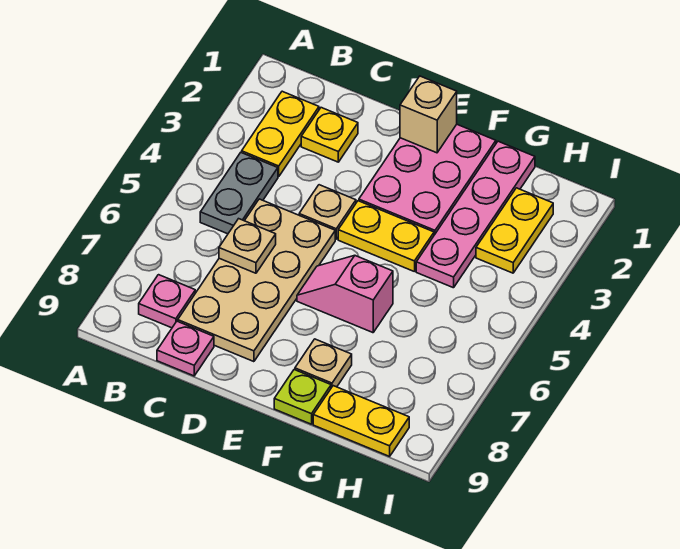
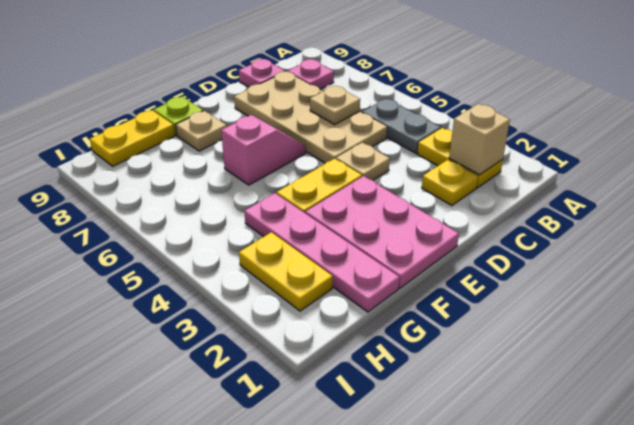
tan 1x1 brick [400,76,457,153] -> tan 1x1 brick moved to [449,104,510,175]

